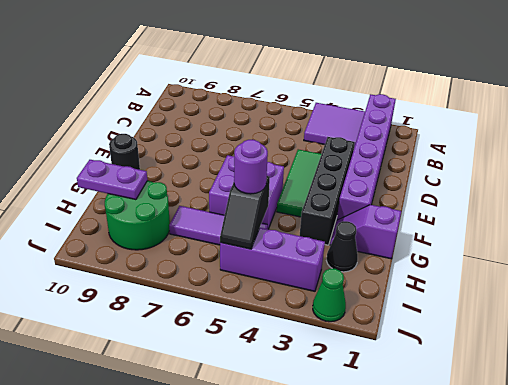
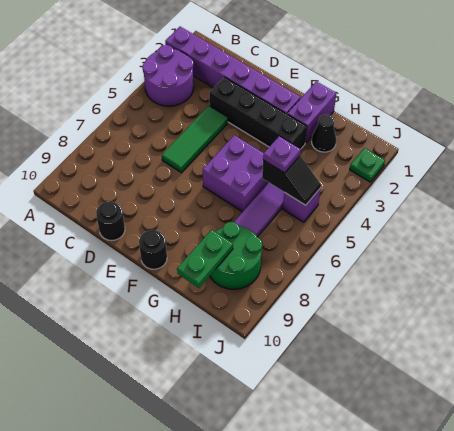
purple 2x2 tile [304,103,365,148] -> purple 2x2 round brick [142,45,194,106]
green 1x3 tile [277,149,321,217] -> green 1x3 tile turned to [162,106,228,173]
none -> black 1x1 round brick [96,201,125,241]
purple 1x2 slope [330,205,401,259] -> purple 1x2 brick [287,81,336,143]
purple 1x1 round brick [234,140,268,194] -> purple 1x1 plate [263,136,301,173]
purple 1x2 plate [77,160,147,200] -> green 1x2 plate [177,230,233,288]
purple 1x3 brick [220,228,325,291] -> purple 1x1 brick [283,189,320,222]
green 1x1 cone [313,269,346,322] -> green 1x1 plate [350,148,385,182]

